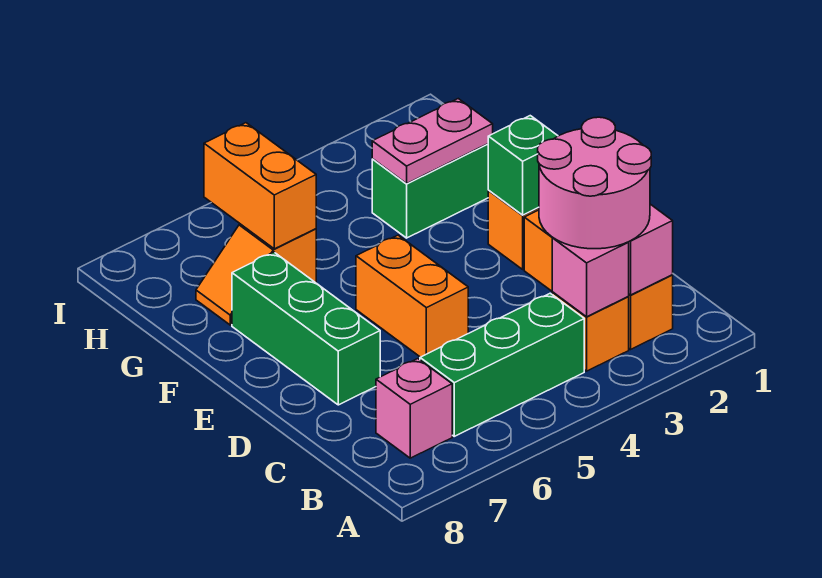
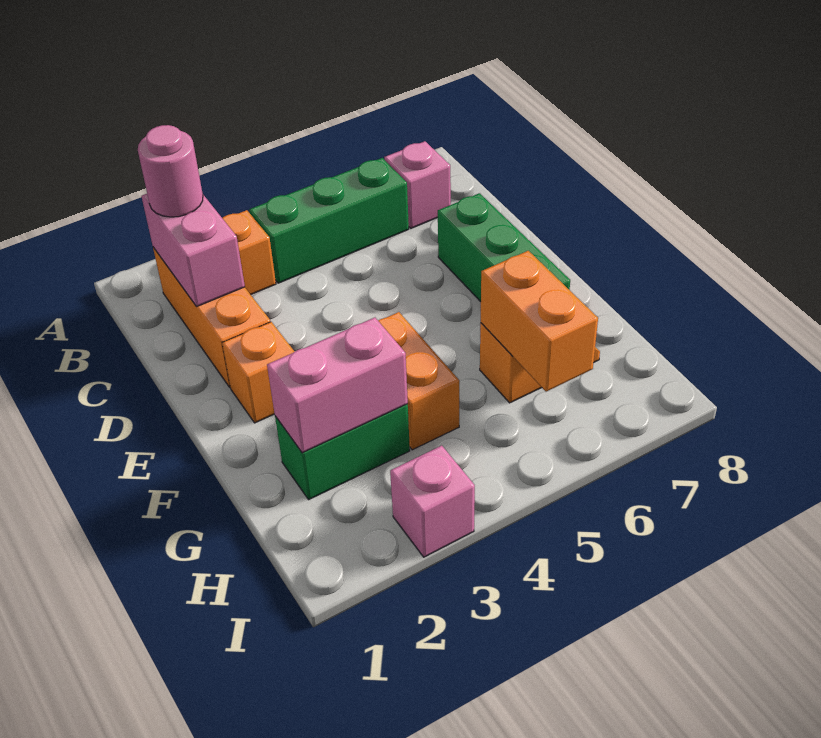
pink 2x2 round brick [538,117,651,249] -> pink 1x1 round brick [138,125,203,217]
pink 1x1 brick [552,238,629,317] -> pink 1x1 brick moved to [390,446,475,557]
orange 1x2 brick [356,235,468,357] -> orange 1x2 brick moved to [378,312,459,450]
green 1x1 brick [488,116,558,215] -> none
pink 1x2 plate [372,99,493,184] -> pink 1x2 brick [267,318,408,453]

